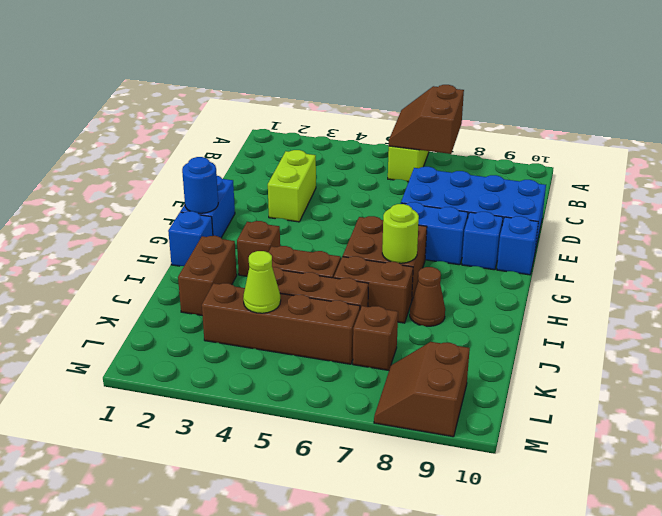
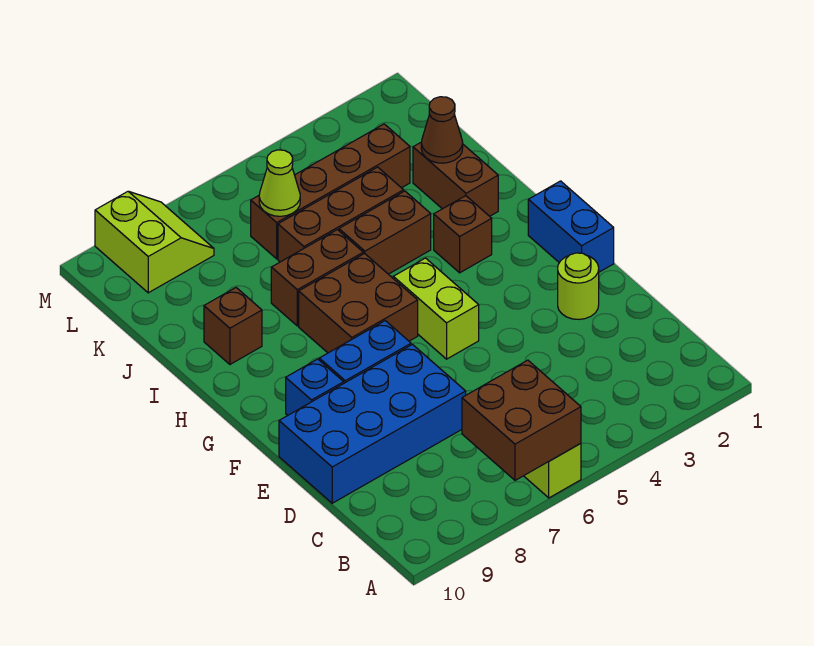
brown 2x2 slope [389,85,464,154] -> brown 2x2 brick [462,360,581,480]
lime 1x2 brick [268,150,316,222] -> lime 1x2 brick moved to [393,258,479,359]
blue 1x1 brick [497,216,538,275] -> none
blue 1x1 round brick [182,157,218,213] -> none
blue 1x1 brick [168,211,213,266] -> none
lime 1x1 round brick [382,204,419,263] -> lime 1x1 round brick moved to [558,253,599,319]
brown 1x1 cone [410,267,445,326] -> brown 1x1 cone moved to [421,97,463,163]
lime 1x1 cone [243,251,281,313] -> lime 1x1 cone moved to [259,150,300,216]
brown 1x1 brick [353,306,398,370] -> brown 1x1 brick moved to [204,288,262,364]
brown 2x2 slope [374,342,470,437] -> lime 2x2 slope [95,191,214,293]

